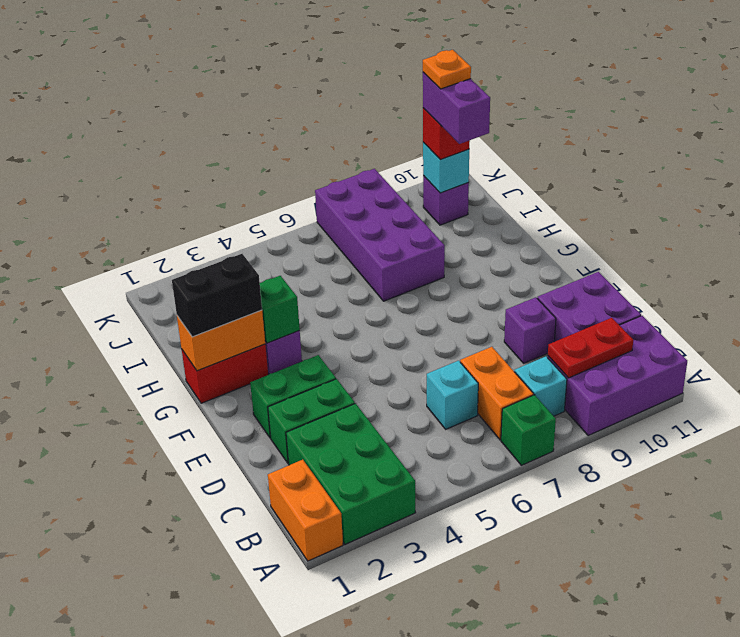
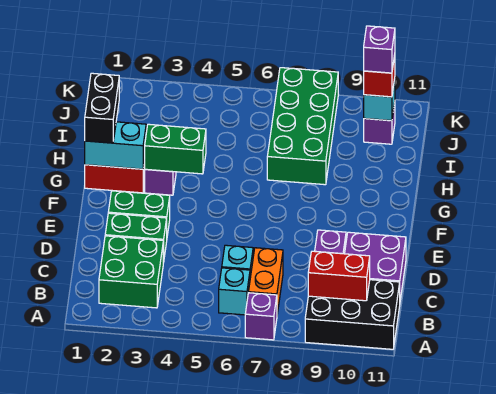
orange 1x2 brick [268,460,343,561] -> none
green 2x3 brick [286,404,415,544] -> green 2x2 brick [99,236,163,308]
green 1x1 brick [501,395,556,465] -> purple 1x1 brick [245,293,277,340]
purple 2x3 brick [548,316,687,436] -> black 2x3 brick [305,280,400,349]
cyan 1x1 brick [514,356,567,416] -> cyan 1x1 brick moved to [219,268,250,315]
red 1x2 plate [548,318,633,378] -> red 1x2 brick [308,251,370,301]
orange 1x2 brick [177,310,265,371] -> cyan 1x2 brick [85,122,146,169]
black 1x2 brick [172,254,262,337] -> black 1x2 brick turned to [85,73,119,143]
green 1x1 brick [260,276,300,343] -> green 1x2 brick [145,124,206,174]
purple 2x4 brick [315,169,445,301] -> green 2x4 brick [267,68,338,185]
purple 1x2 brick [423,72,490,144] -> purple 1x1 brick [364,26,395,73]
orange 1x1 plate [423,50,471,89] -> none

